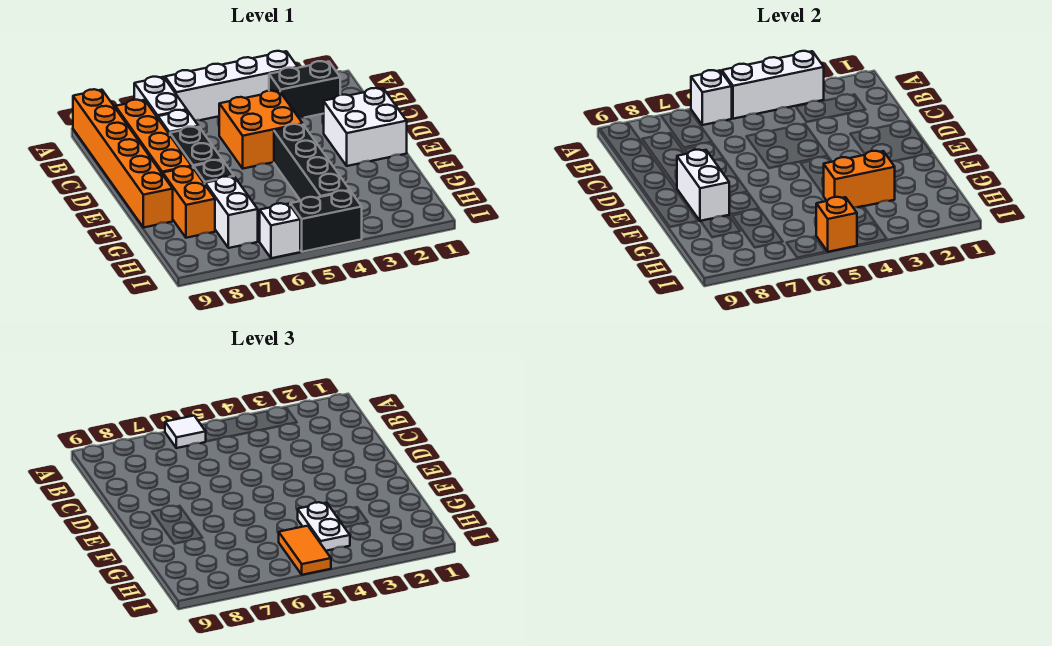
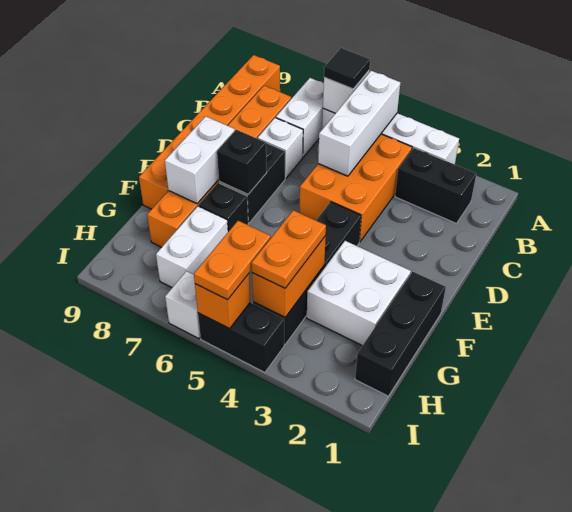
white 1x3 brick [722,51,824,119] -> white 1x3 brick turned to [318,71,400,176]
white 1x1 tile [165,416,206,448] -> black 1x1 tile [324,48,370,89]
orange 2x2 brick [219,91,303,169] -> orange 2x3 brick [300,134,412,242]
white 2x2 brick [324,88,407,166] -> white 2x2 brick moved to [307,241,411,346]
none -> black 1x1 brick [217,130,267,194]
none -> black 1x3 brick [355,272,446,396]
orange 1x2 brick [824,151,895,207] -> orange 1x2 brick turned to [252,236,326,317]
white 1x2 plate [298,502,350,551] -> orange 1x2 plate [252,210,326,288]
orange 1x2 tile [279,526,331,575] -> orange 1x2 plate [194,221,271,300]

